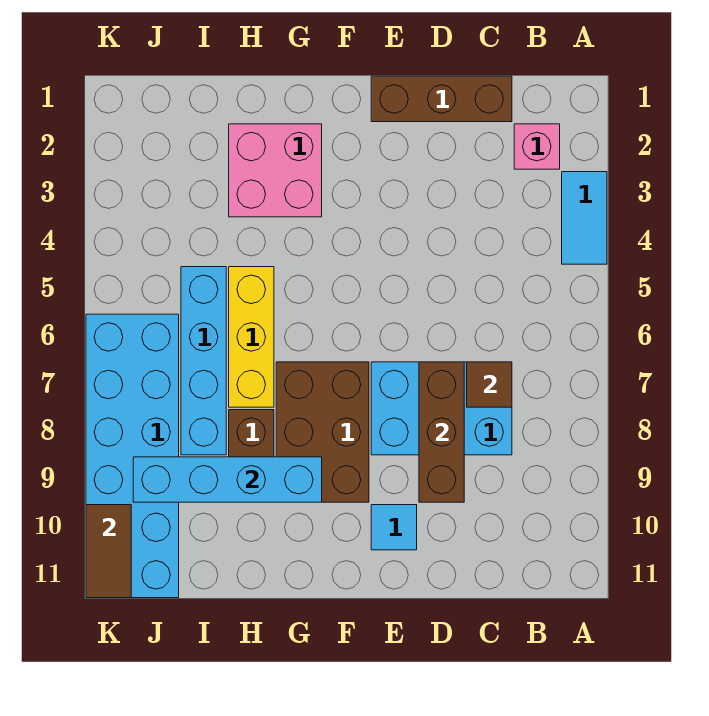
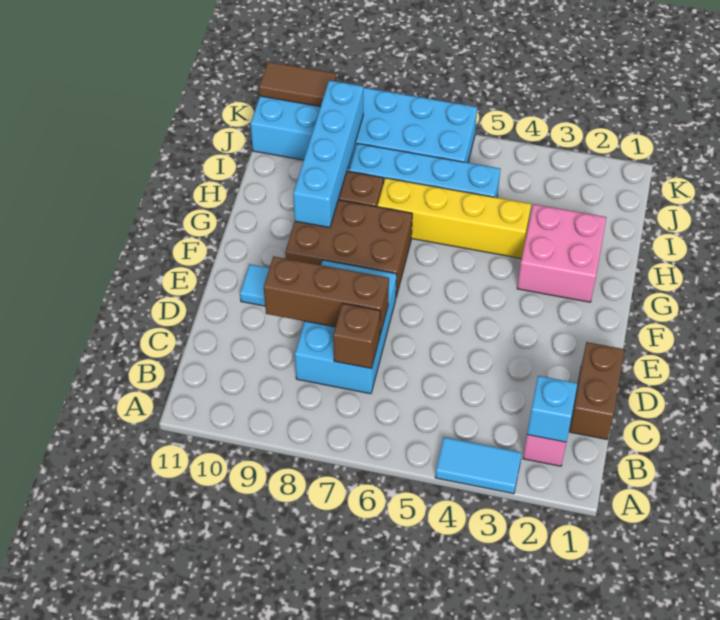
none -> cyan 1x1 brick [527,376,578,442]
brown 1x3 brick [371,76,512,122] -> brown 1x2 brick [570,342,624,439]
brown 1x1 tile [467,362,512,407] -> brown 1x1 brick [333,303,380,369]
yellow 1x3 brick [229,267,274,407] -> yellow 1x4 brick [377,178,531,259]

